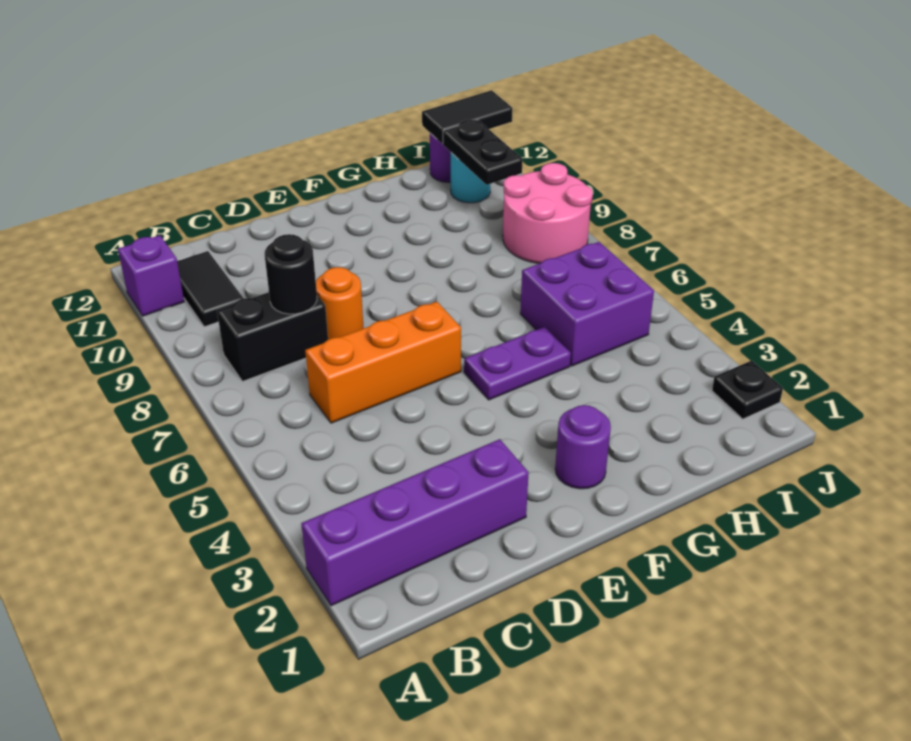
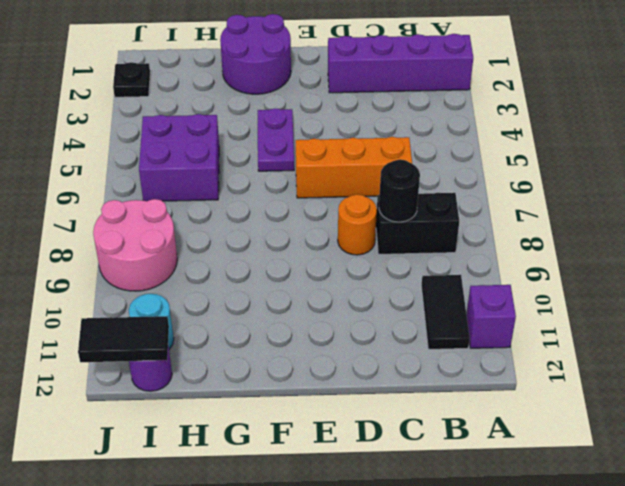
purple 1x1 round brick [555,405,611,489] -> purple 2x2 round brick [220,14,291,94]
purple 1x2 plate [464,327,571,400] -> purple 1x2 plate turned to [258,108,294,171]
black 1x2 plate [443,120,523,185] -> none

